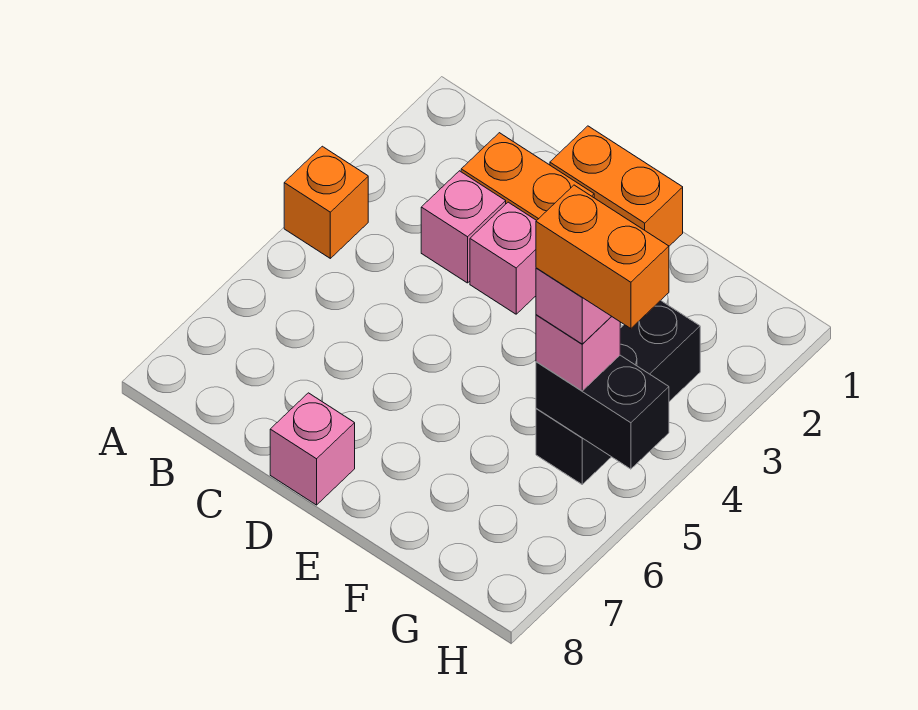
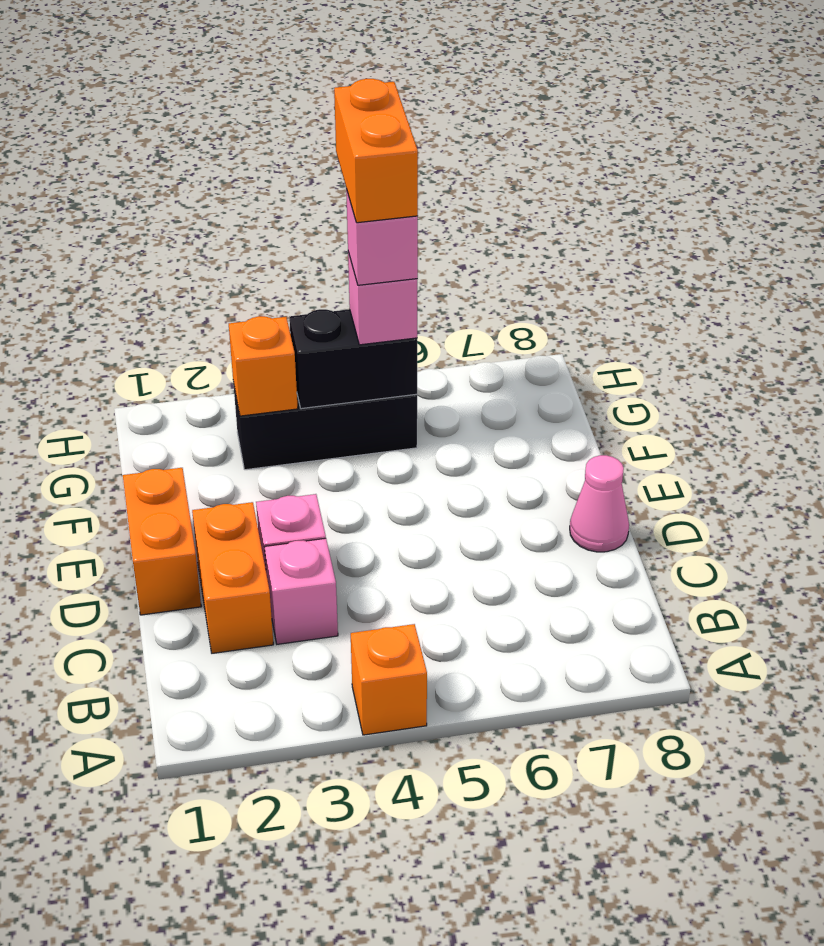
pink 1x1 brick [270,393,355,505] -> pink 1x1 cone [570,455,629,552]
none -> orange 1x1 brick [229,316,298,416]
black 1x2 brick [536,355,669,469] -> black 1x2 brick turned to [289,309,417,409]

